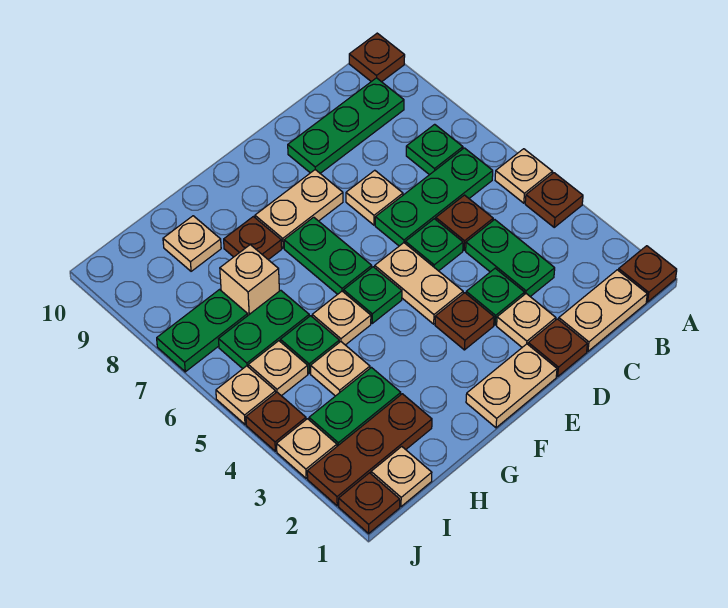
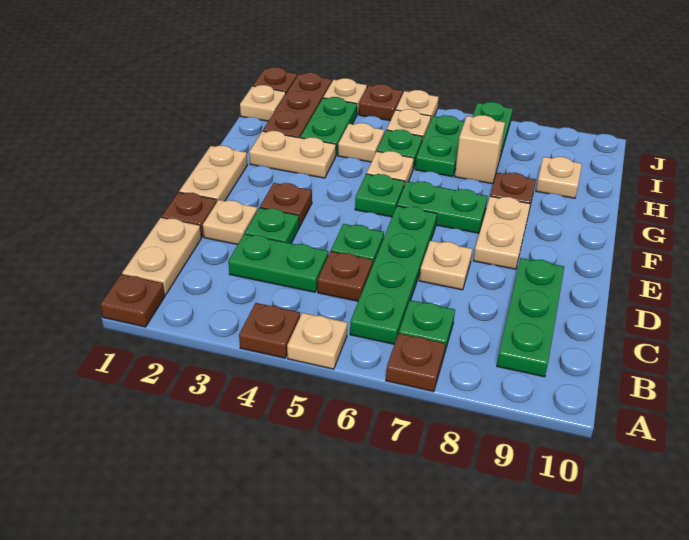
brown 1x1 plate [349,33,405,82] -> brown 1x1 plate moved to [386,333,445,392]
green 1x3 plate [375,148,493,246] -> green 1x4 plate [350,206,437,344]
tan 1x2 plate [375,243,463,324] -> tan 1x2 plate moved to [249,131,336,178]

